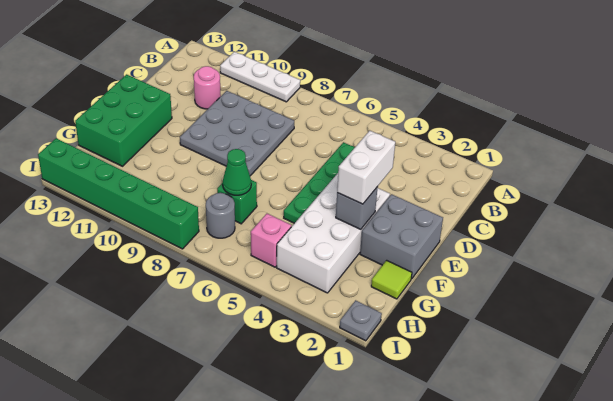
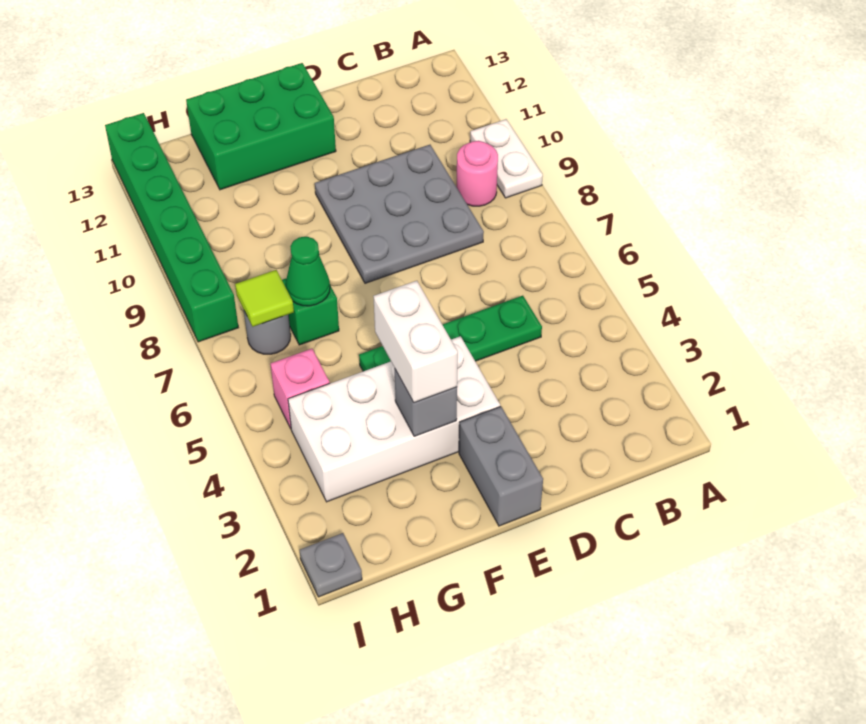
white 1x3 plate [220,52,300,102] -> white 1x2 plate [470,119,543,198]
pink 1x1 round brick [194,66,221,109] -> pink 1x1 round brick moved to [456,141,498,206]
grey 2x2 brick [360,194,443,279] -> grey 1x2 brick [459,406,543,526]
white 1x2 brick [337,131,395,204] -> white 1x2 brick turned to [373,281,458,403]
lime 1x1 tile [371,260,412,299] -> lime 1x1 tile moved to [235,270,294,327]

